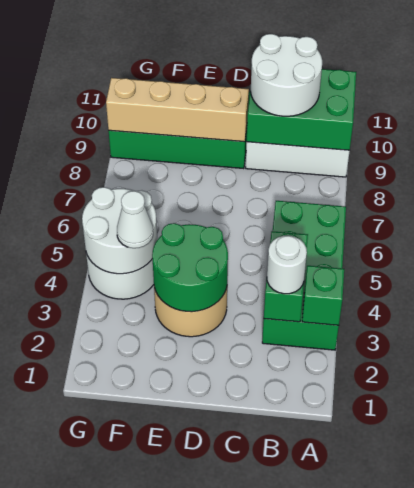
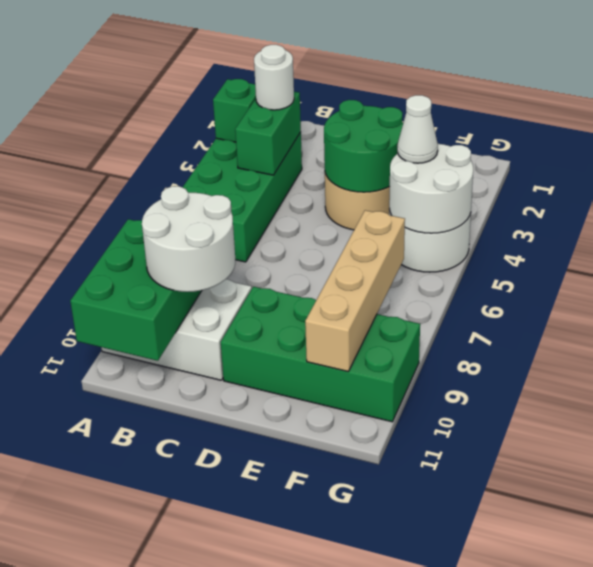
green 2x3 brick [247,69,356,150] -> green 2x3 brick turned to [70,219,202,361]
tan 1x4 brick [106,78,249,142] -> tan 1x4 brick turned to [305,210,405,371]

